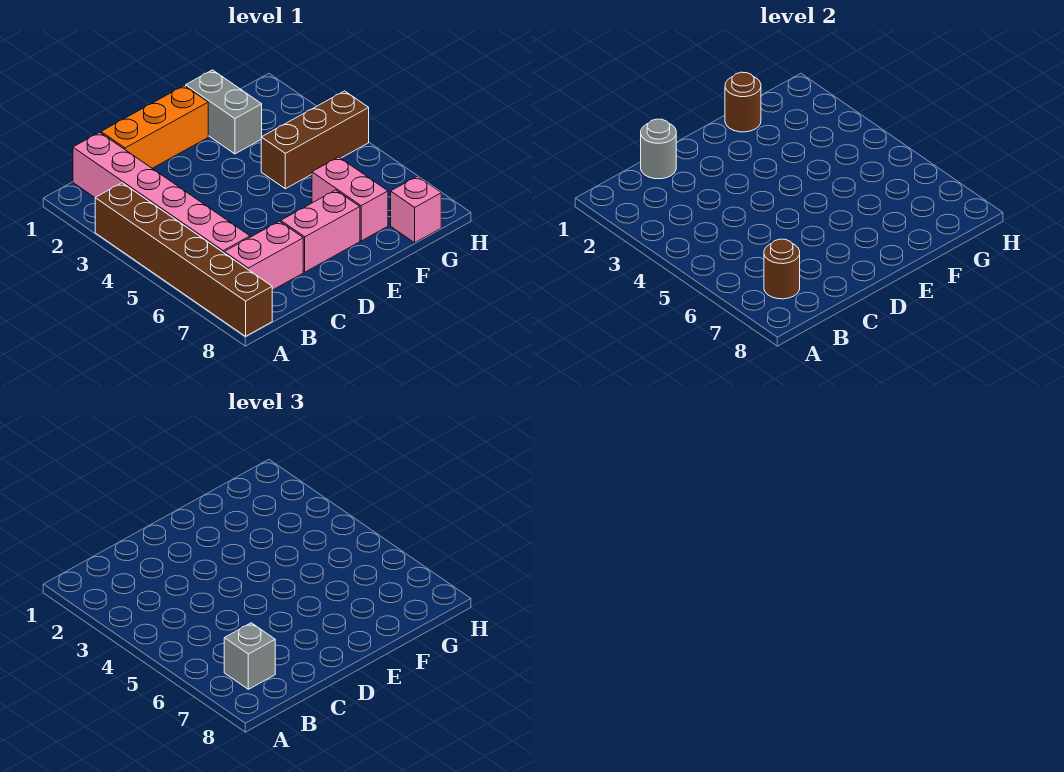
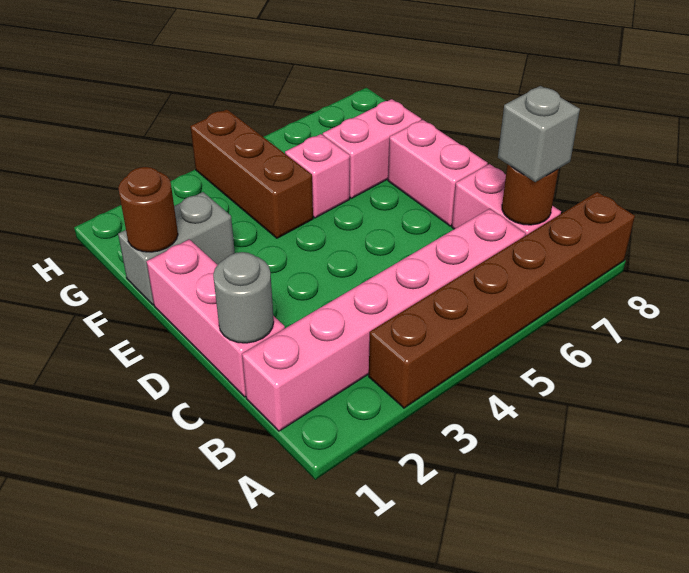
orange 1x3 brick [101,86,208,168] -> pink 1x3 brick [147,239,285,397]
pink 1x1 brick [391,176,441,243] -> pink 1x1 brick moved to [285,134,350,218]

